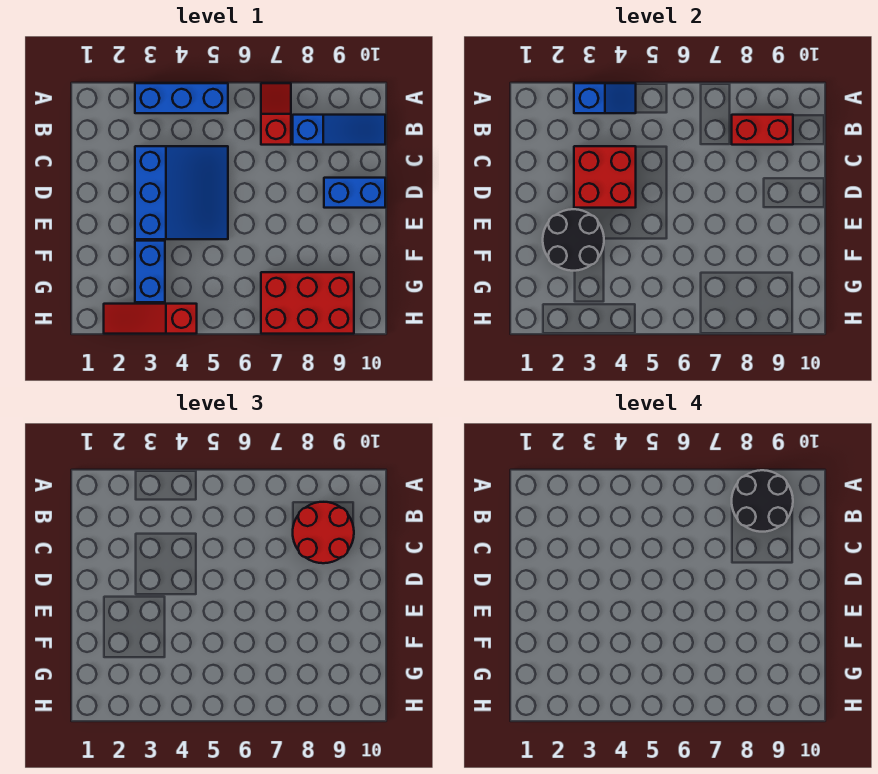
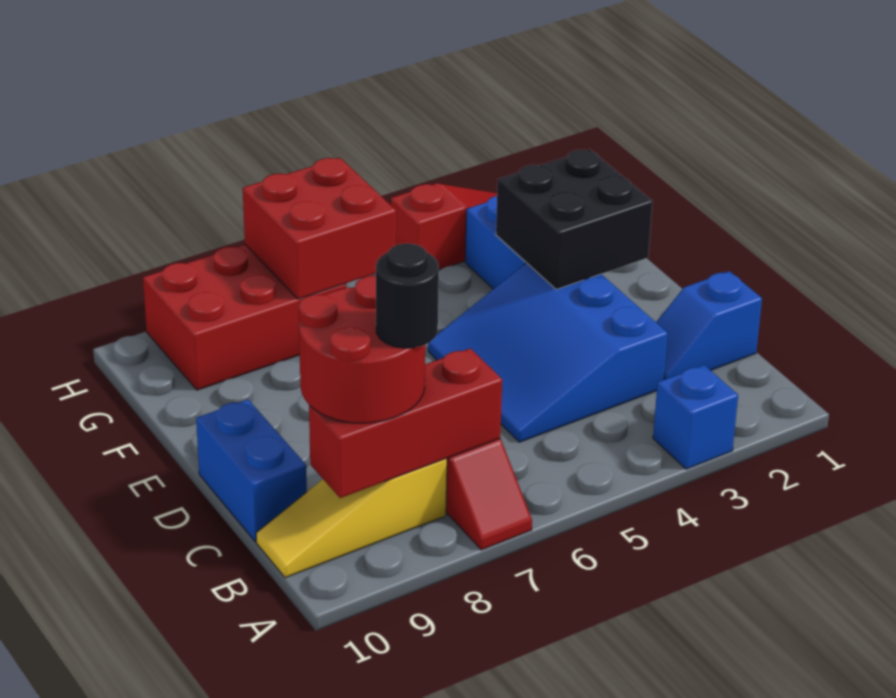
blue 1x3 brick [135,83,228,113] -> blue 1x1 brick [653,365,738,469]
blue 1x2 slope [574,83,636,113] -> blue 1x2 slope moved to [656,271,762,380]
black 2x2 round brick [732,470,793,532] -> black 1x1 round brick [376,244,439,348]
blue 1x3 slope [293,115,385,145] -> yellow 1x3 slope [256,458,447,578]
red 1x2 brick [732,115,793,145] -> red 1x3 brick [309,348,502,498]
red 2x2 brick [574,146,636,208] -> red 2x2 brick moved to [243,158,396,299]
blue 1x2 brick [324,178,385,208] -> blue 1x2 brick turned to [196,400,307,542]
black 2x2 round brick [543,209,604,271] -> black 2x2 brick [496,149,653,290]

